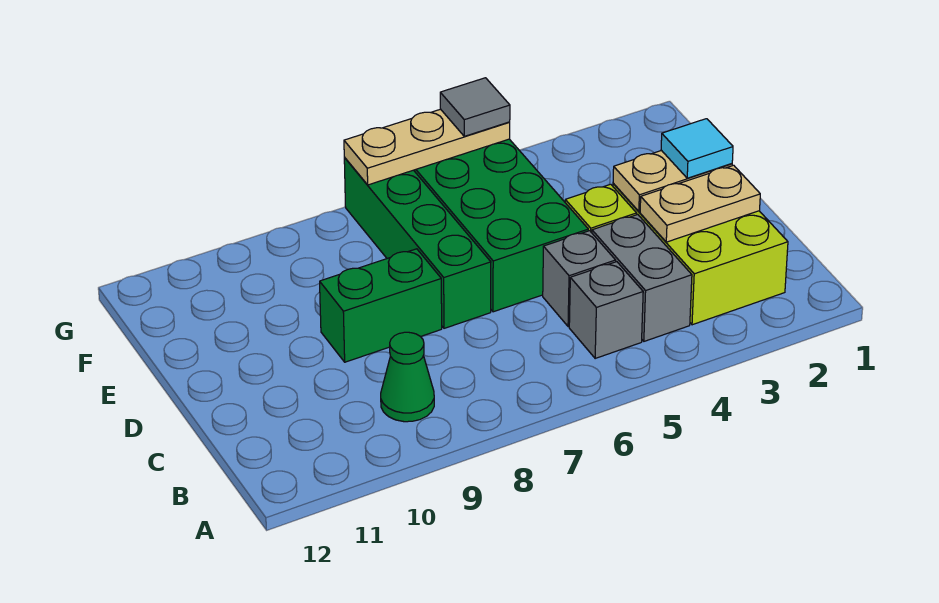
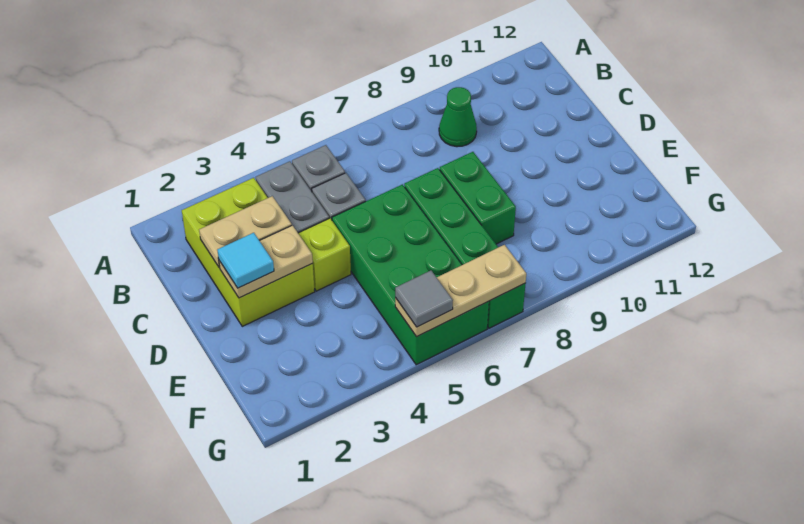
green 1x2 brick [320,249,442,362] -> green 1x2 brick turned to [440,152,516,244]

